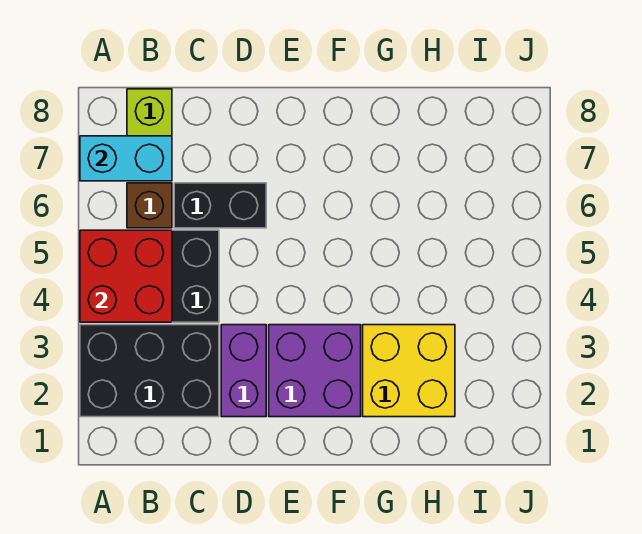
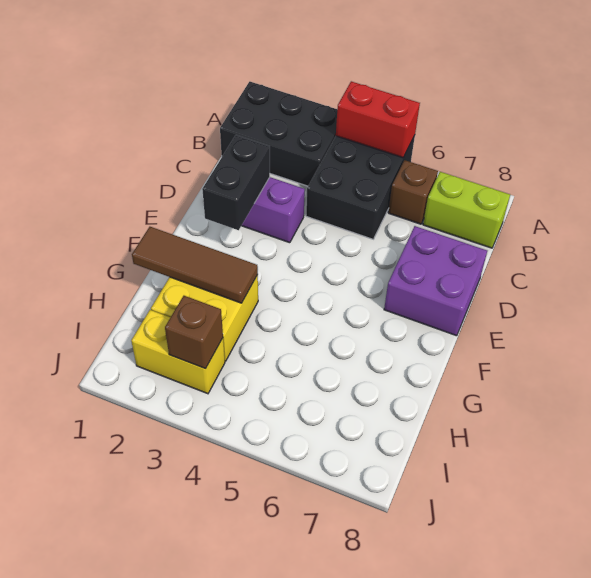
black 2x3 brick [80,325,219,417] -> black 2x3 brick turned to [220,82,337,186]
red 2x2 brick [80,230,172,322] -> red 1x2 brick [336,81,420,158]
cyan 1x2 brick [80,136,172,181] -> none
black 1x2 brick [174,183,266,228] -> black 1x2 brick moved to [202,135,270,230]
purple 2x2 brick [269,325,361,417] -> purple 2x2 brick moved to [384,226,487,336]
none -> brown 1x3 tile [132,227,258,303]
none -> yellow 1x2 brick [131,310,225,394]
none -> brown 1x1 brick [165,296,223,369]

